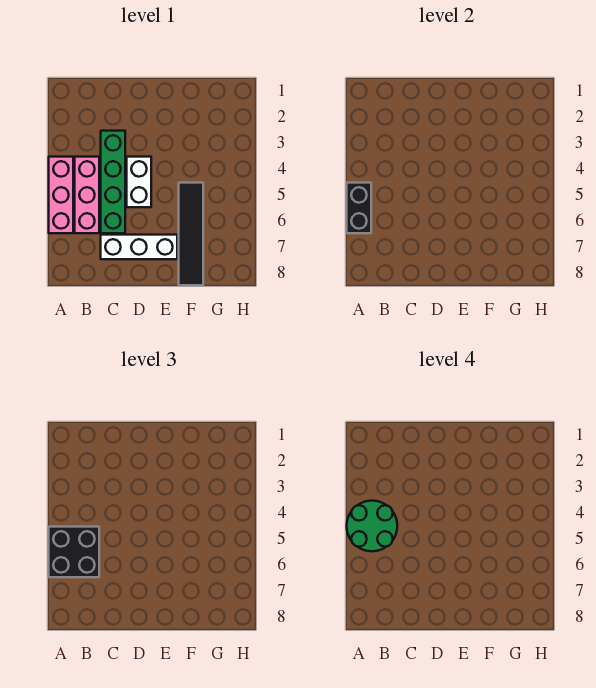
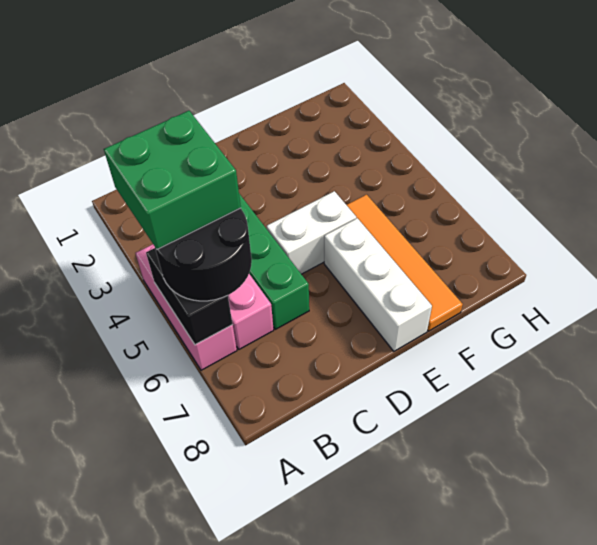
green 2x2 round brick [347,501,397,551] -> green 2x2 brick [104,111,241,249]
black 2x2 brick [49,527,99,577] -> black 2x2 round brick [155,208,252,301]
white 1x3 brick [101,235,177,259] -> white 1x3 brick turned to [324,218,432,351]
white 1x2 brick [127,157,151,207] -> white 1x2 brick turned to [267,191,356,274]
black 1x4 tile [179,183,203,285] -> orange 1x4 tile [347,195,463,331]

